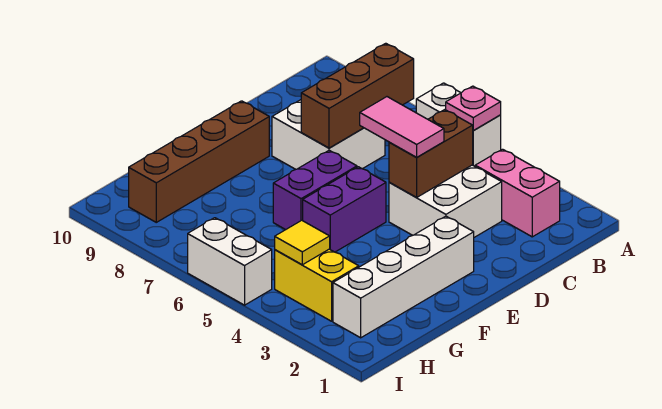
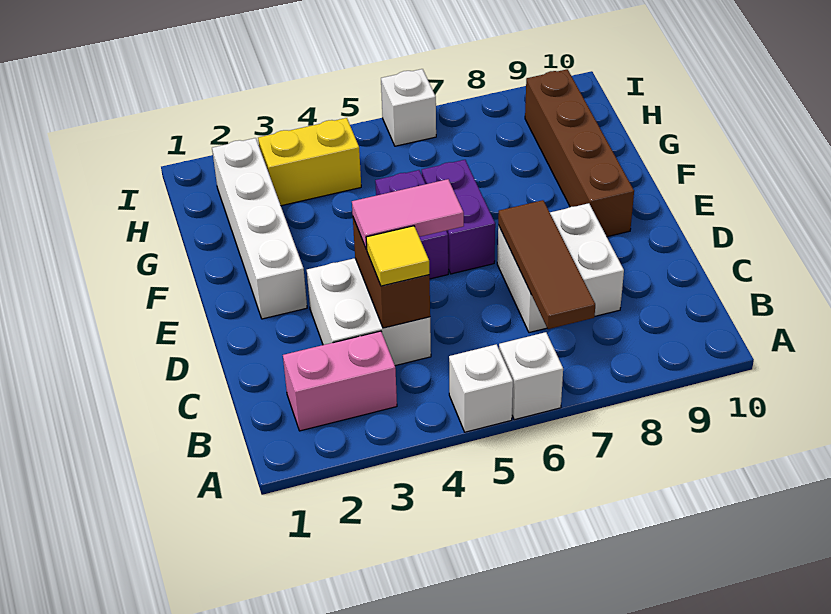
pink 1x1 plate [446,86,501,131] -> none
brown 1x3 brick [301,43,414,148] -> brown 1x3 tile [498,200,595,329]
yellow 1x1 tile [275,220,330,265] -> yellow 1x1 tile moved to [366,226,429,286]
white 1x2 brick [188,218,272,305] -> white 1x1 brick [381,69,436,146]

